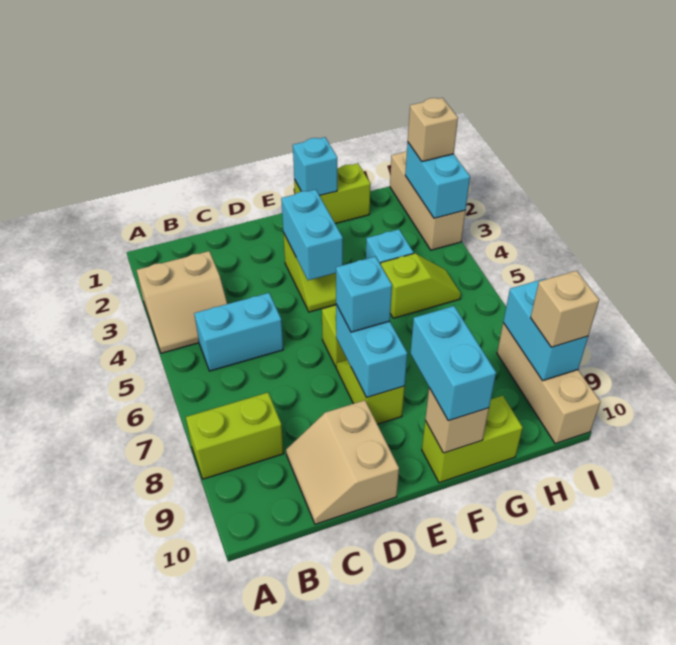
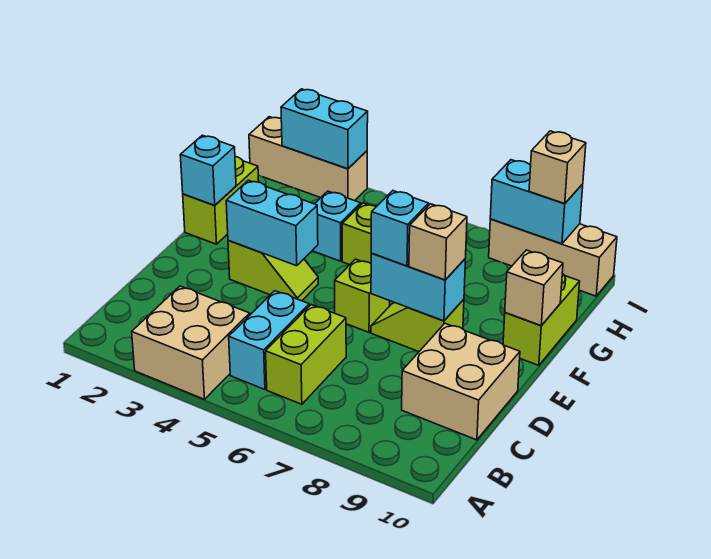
tan 2x2 slope [137,251,227,353] -> tan 2x2 brick [132,286,250,399]
lime 1x2 brick [186,393,284,479] -> lime 1x2 brick moved to [266,305,346,404]
tan 2x2 slope [286,400,399,524] -> tan 2x2 brick [402,323,520,440]
cyan 1x2 brick [410,306,496,421] -> none
tan 1x1 brick [408,98,458,162] -> tan 1x1 brick moved to [409,204,467,280]

